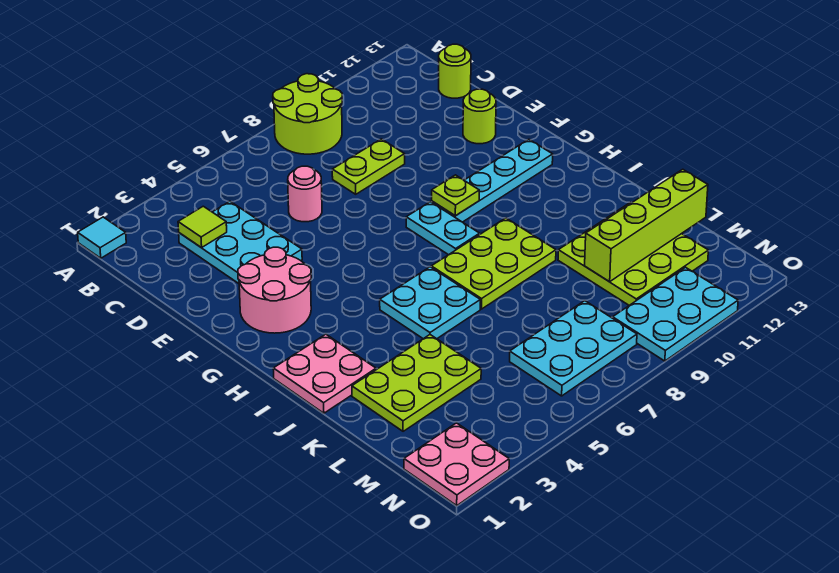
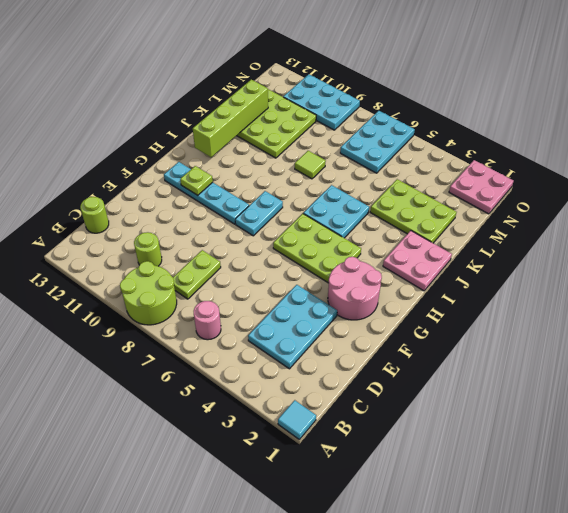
lime 1x1 tile [178,206,227,248] -> lime 1x1 tile moved to [295,151,326,179]
pink 1x1 round brick [288,166,322,222] -> pink 1x1 round brick moved to [194,301,221,340]
lime 1x2 plate [332,139,405,194] -> lime 1x2 plate turned to [173,250,221,299]
lime 1x1 round brick [463,89,496,144] -> lime 1x1 round brick moved to [134,232,162,266]
lime 1x1 plate [432,175,479,216] -> lime 1x1 plate moved to [180,166,213,195]
lime 2x3 plate [431,218,556,309] -> lime 2x3 plate moved to [273,214,361,283]
lime 1x4 brick [585,169,708,282] -> lime 1x4 brick turned to [193,80,268,157]
cyan 2x3 plate [510,301,637,396] -> cyan 2x3 plate turned to [340,111,415,173]

